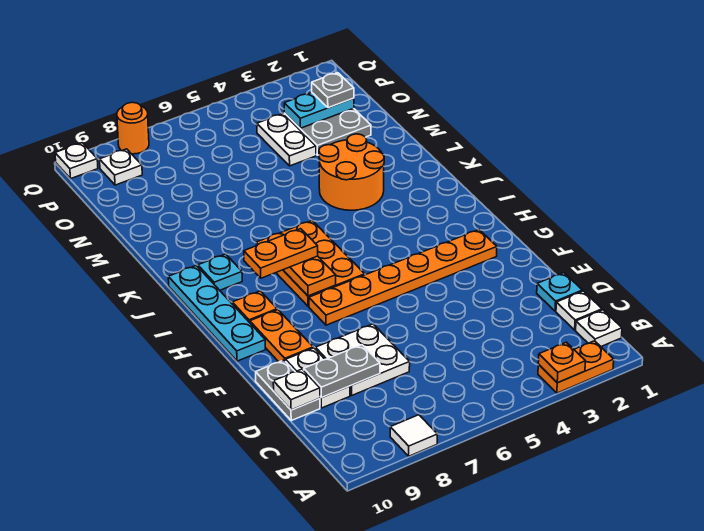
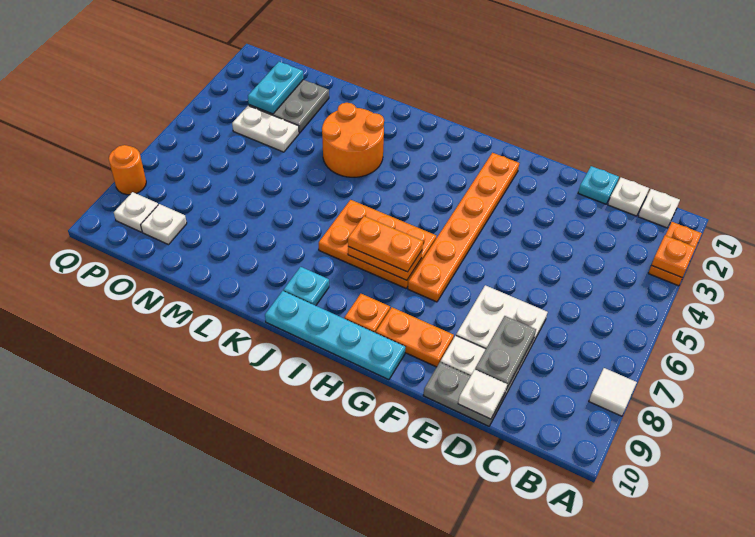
orange 1x2 plate [244,229,318,278] -> orange 1x2 plate turned to [348,216,423,272]
grey 1x1 plate [312,73,354,108] -> none
white 1x1 plate [55,143,98,178] -> white 1x1 plate moved to [141,204,187,245]

